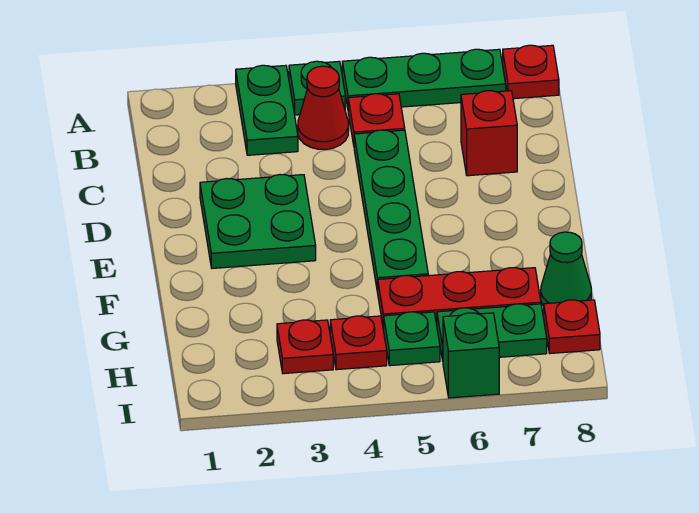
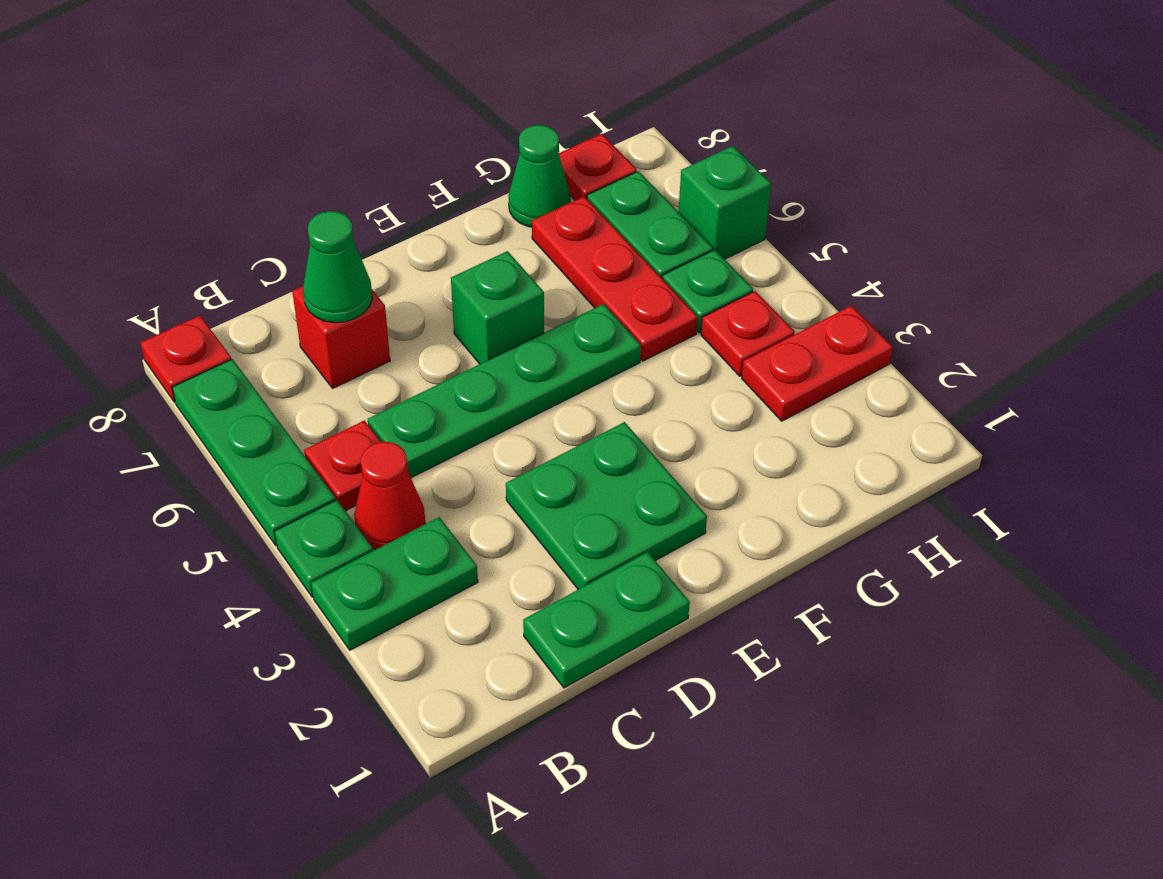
none -> green 1x2 plate [523,552,690,688]
none -> green 1x1 cone [303,211,372,323]
none -> green 1x1 brick [451,251,544,364]
red 1x1 plate [277,320,333,374] -> red 1x2 plate [742,306,893,421]

